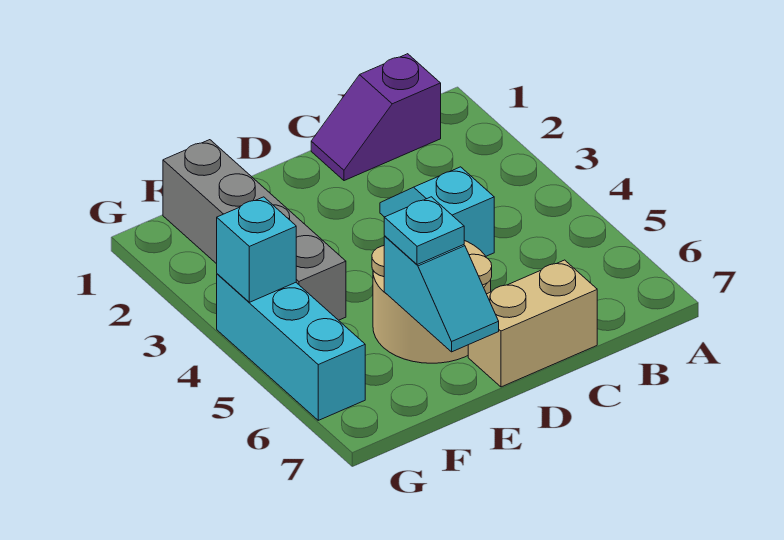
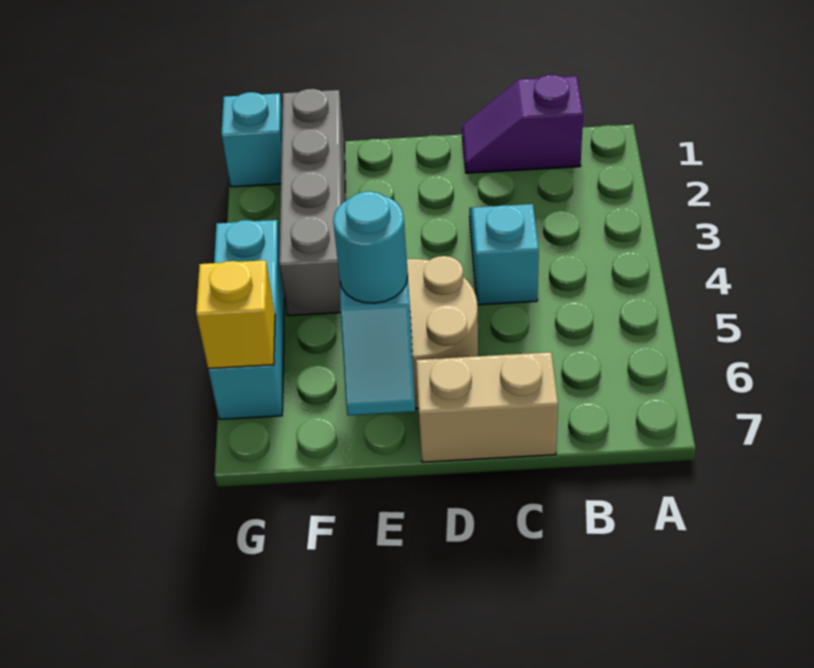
cyan 1x1 plate [384,197,464,265] -> cyan 1x1 round brick [333,191,408,303]
cyan 1x1 brick [217,197,296,302] -> cyan 1x1 brick moved to [221,92,282,187]
none -> yellow 1x1 brick [196,260,275,369]

